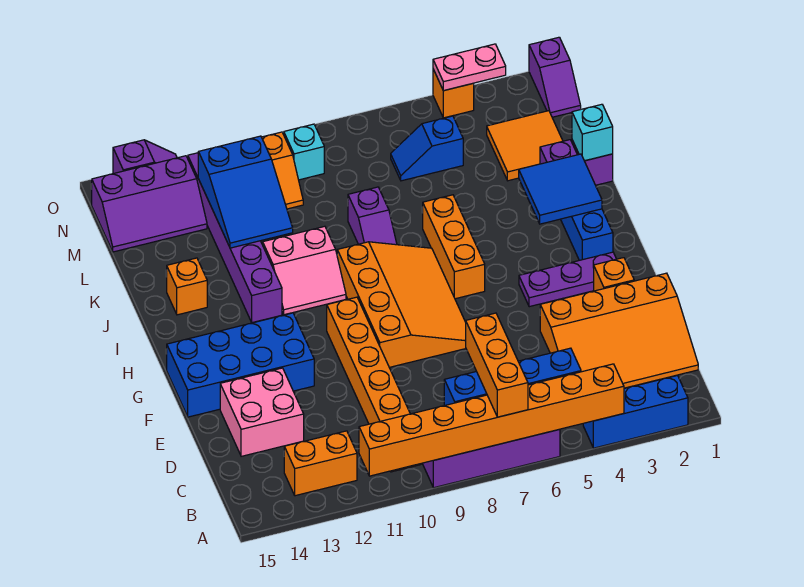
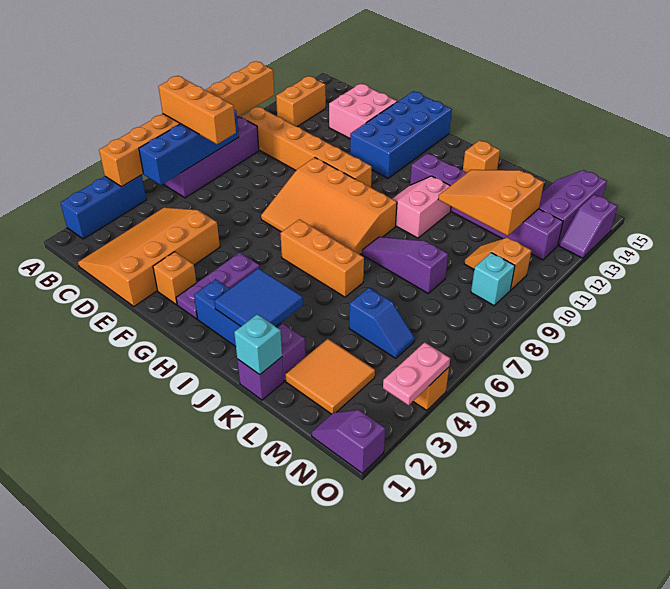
purple 1x2 slope [348,187,397,245] -> purple 1x3 slope [362,237,448,293]
blue 2x3 slope [198,136,293,248] -> orange 2x3 slope [438,170,544,236]
blue 1x2 slope [391,116,463,181] -> blue 1x2 slope turned to [349,288,415,358]

